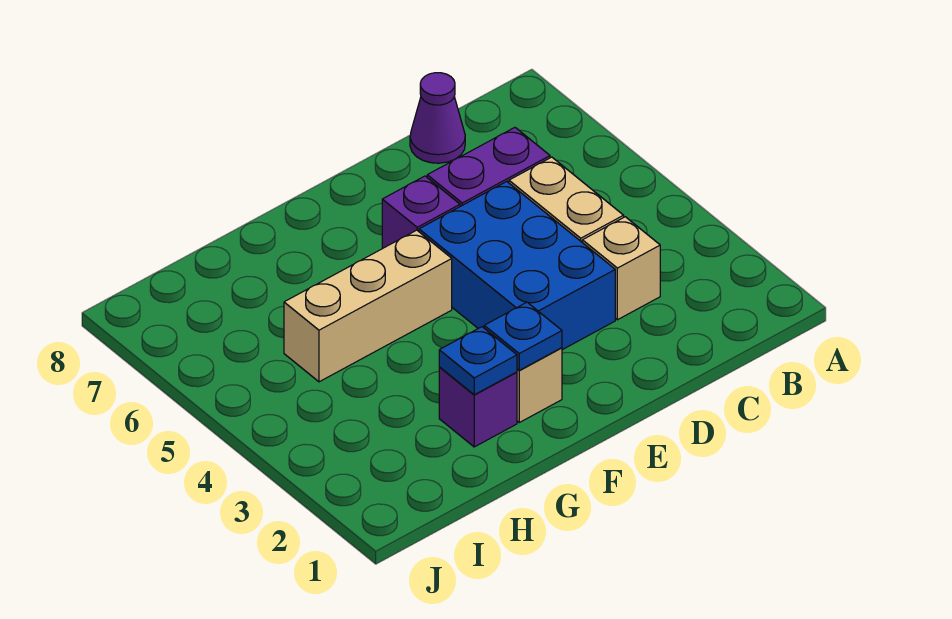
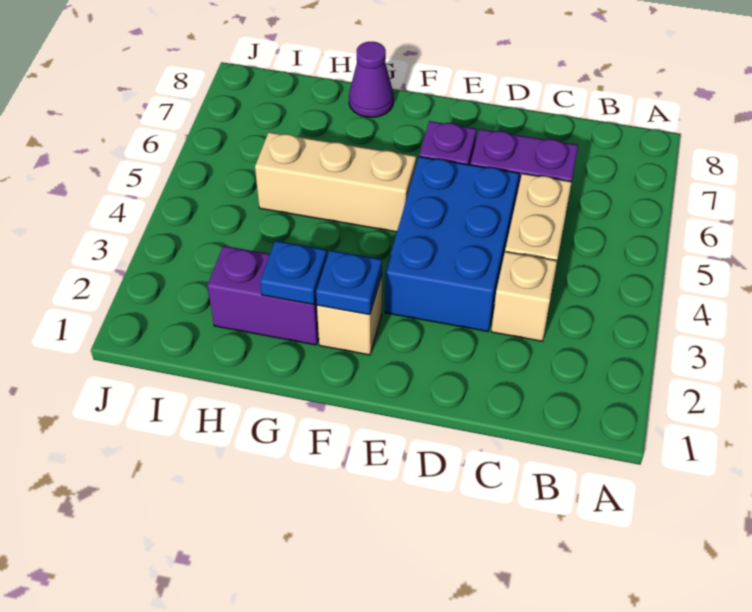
purple 1x1 cone [410,73,465,163] -> purple 1x1 cone moved to [349,42,394,117]
purple 1x1 brick [439,367,517,447] -> purple 1x2 brick [207,246,319,345]

